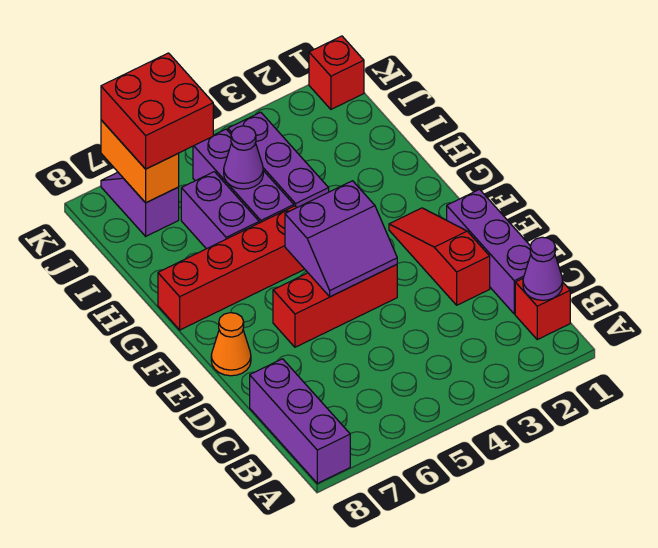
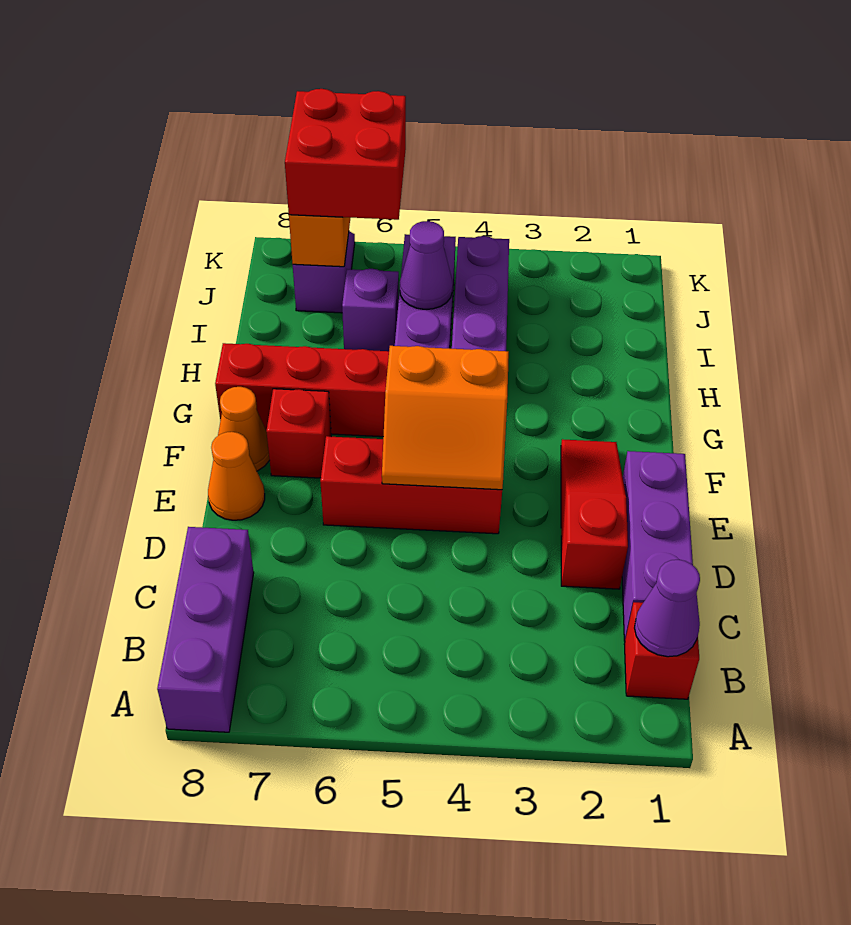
purple 2x2 slope [285,181,397,297] -> orange 2x2 slope [382,346,509,490]
none -> orange 1x1 cone [218,387,270,471]
purple 1x2 brick [181,172,259,249] -> purple 1x1 brick [342,269,399,351]
red 1x1 brick [309,36,364,109] -> red 1x1 brick moved to [266,389,331,478]

